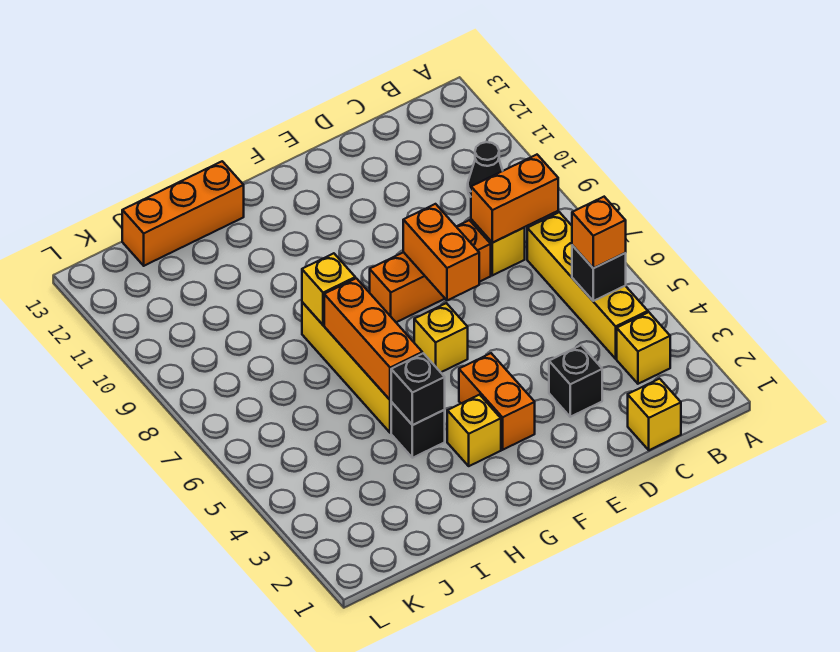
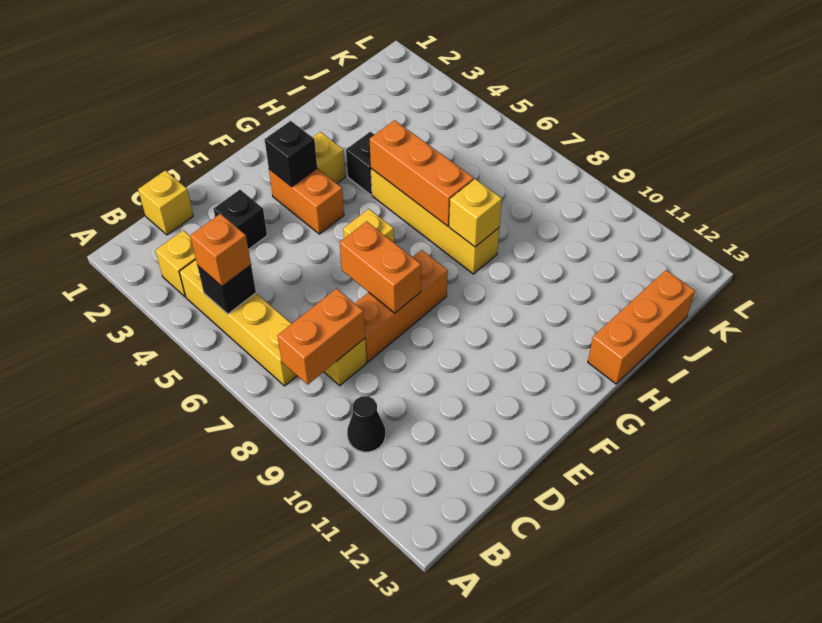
black 1x1 brick [391,353,445,425] -> black 1x1 brick moved to [264,121,317,187]

